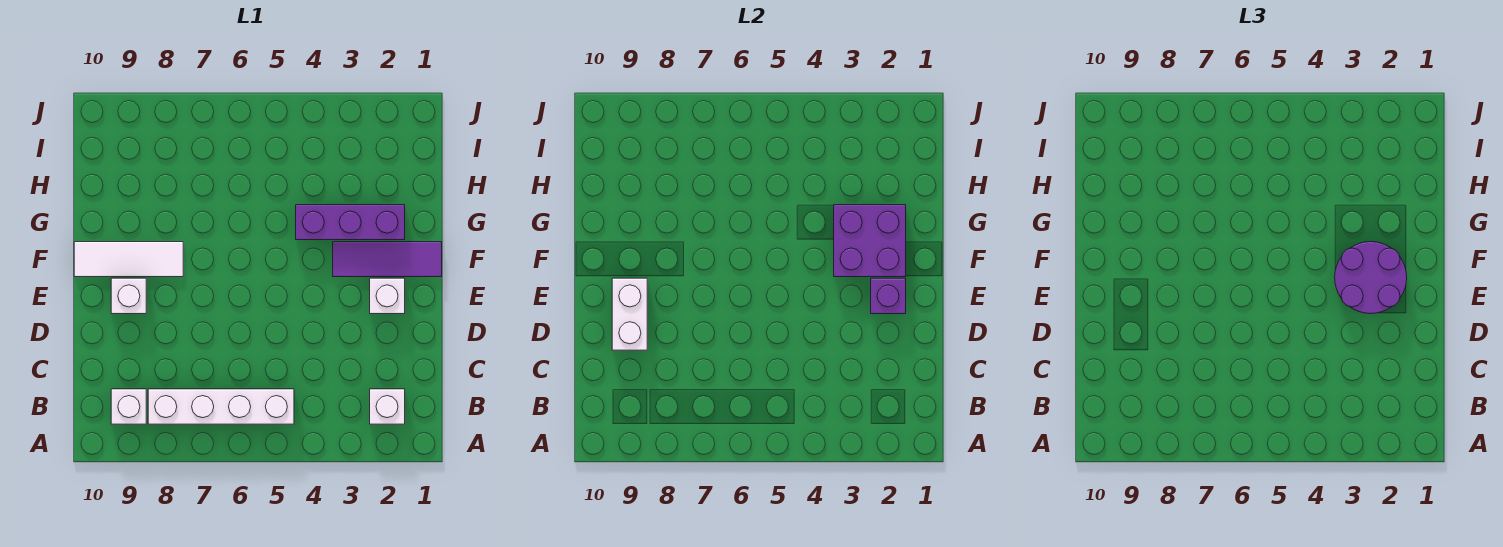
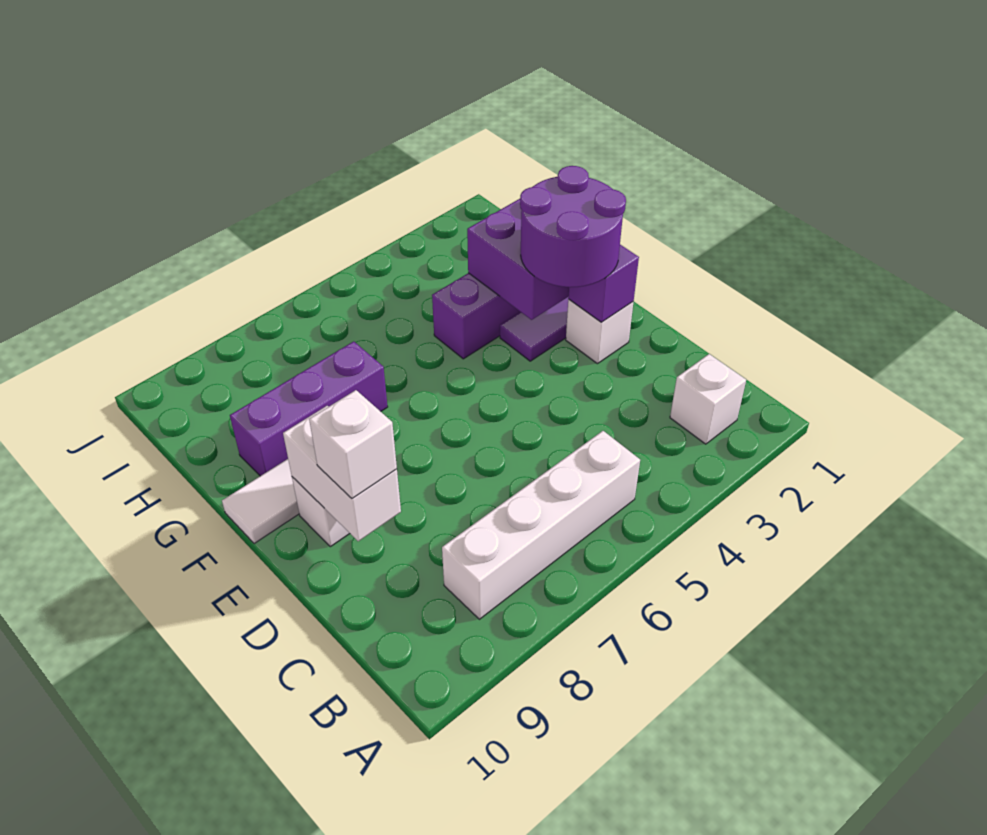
white 1x1 brick [111,389,146,424] -> white 1x1 brick moved to [309,390,397,498]
none -> purple 1x3 brick [230,341,388,476]

